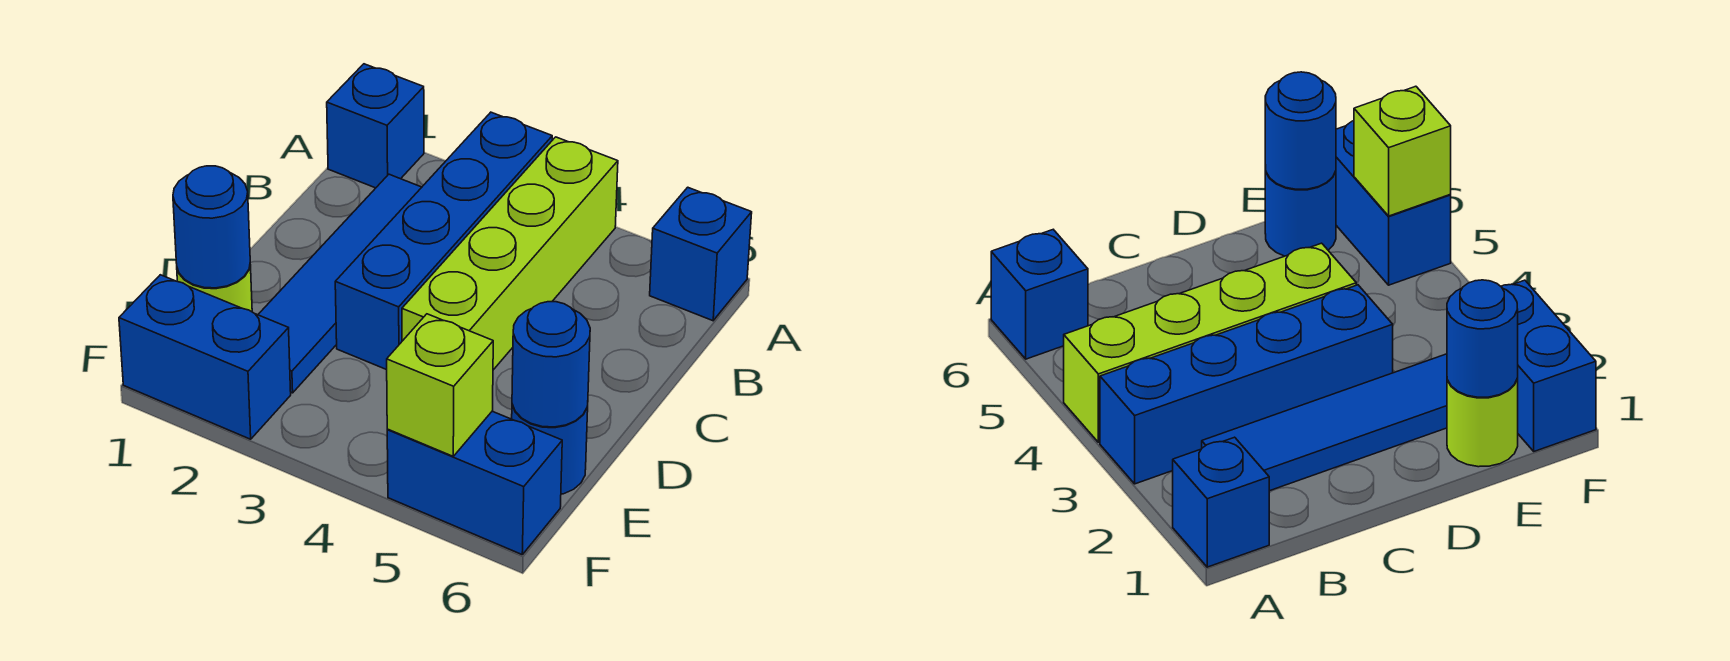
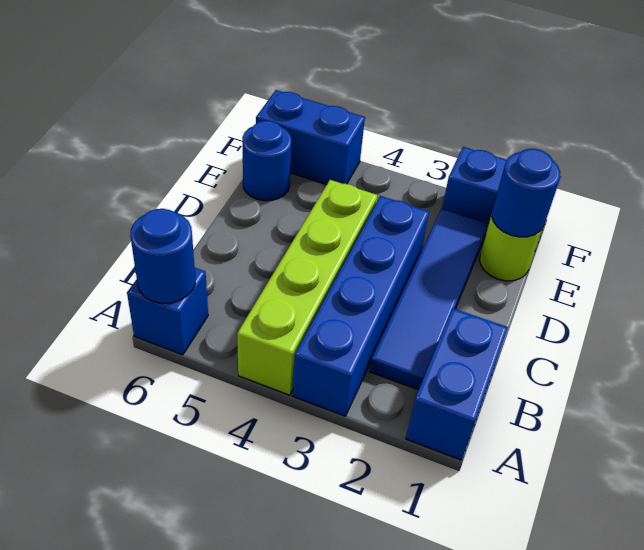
blue 1x1 brick [327,64,424,188] -> blue 1x2 brick [406,308,508,460]
blue 1x1 round brick [512,302,590,427] -> blue 1x1 round brick moved to [130,209,195,303]
lime 1x1 brick [387,314,493,456] -> none

